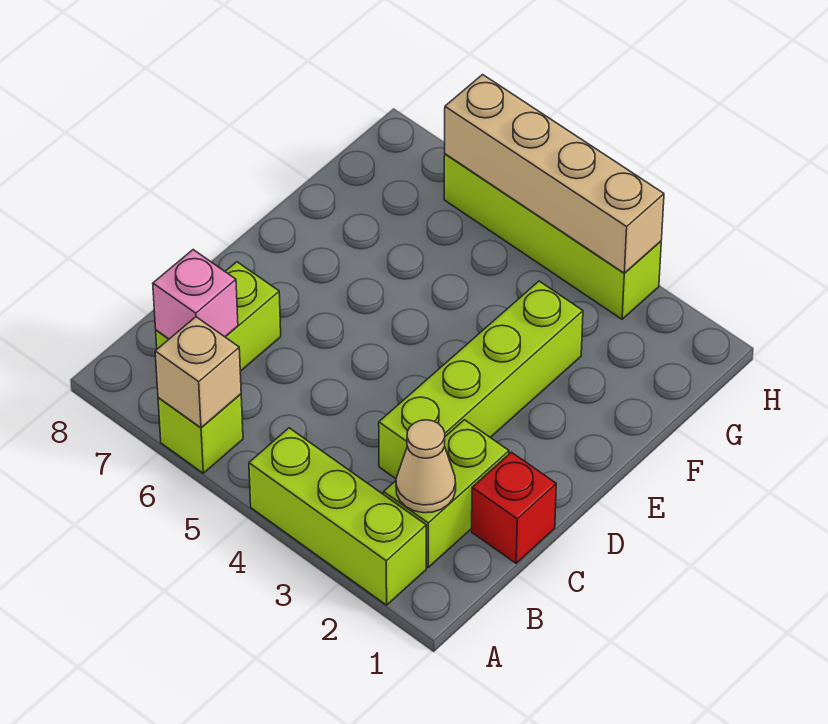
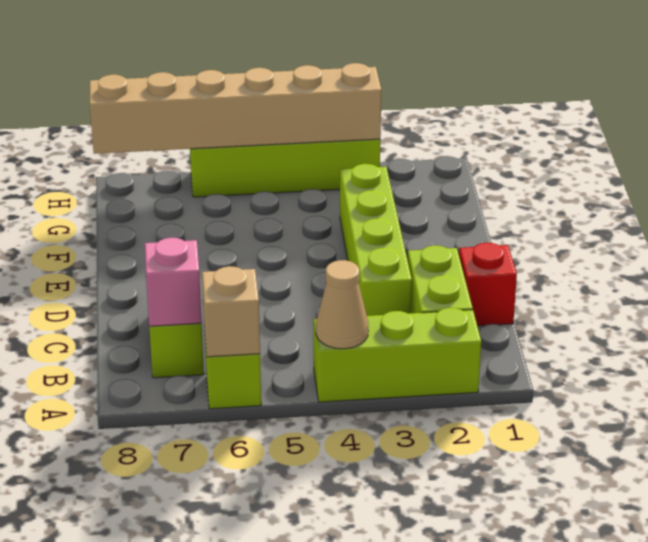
tan 1x1 cone [396,420,456,513] -> tan 1x1 cone moved to [316,260,368,349]
tan 1x4 brick [445,75,664,273] -> tan 1x6 brick [90,63,381,154]

